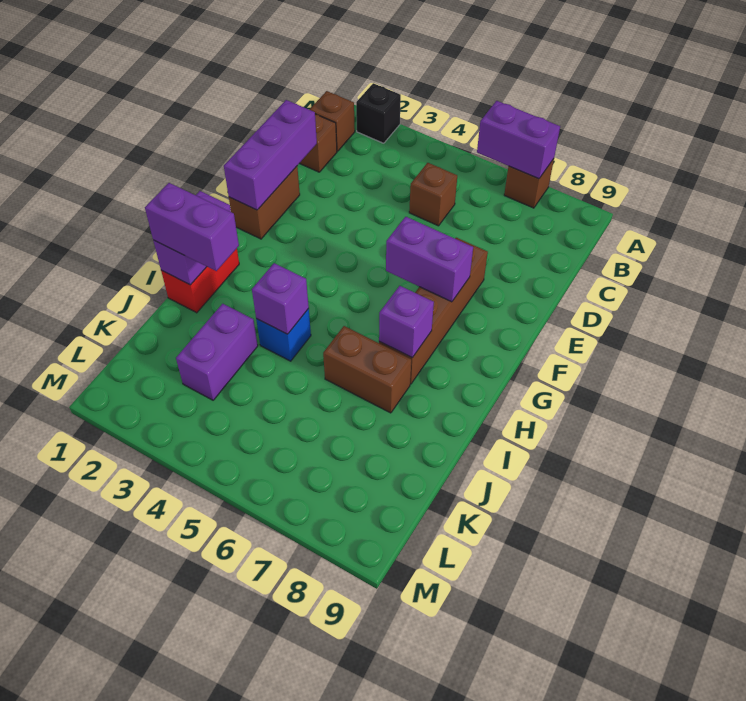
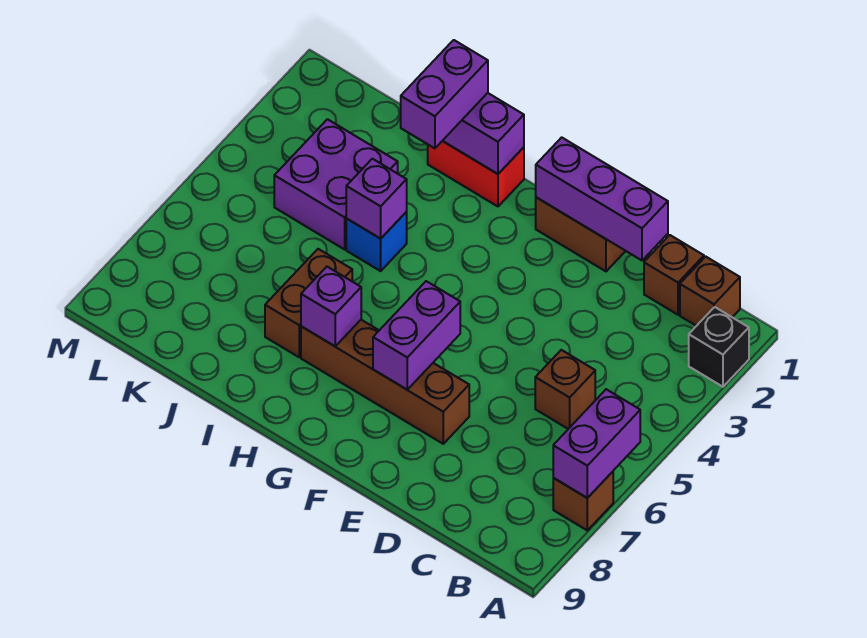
purple 1x2 brick [176,304,258,400] -> purple 2x2 brick [274,119,398,249]

